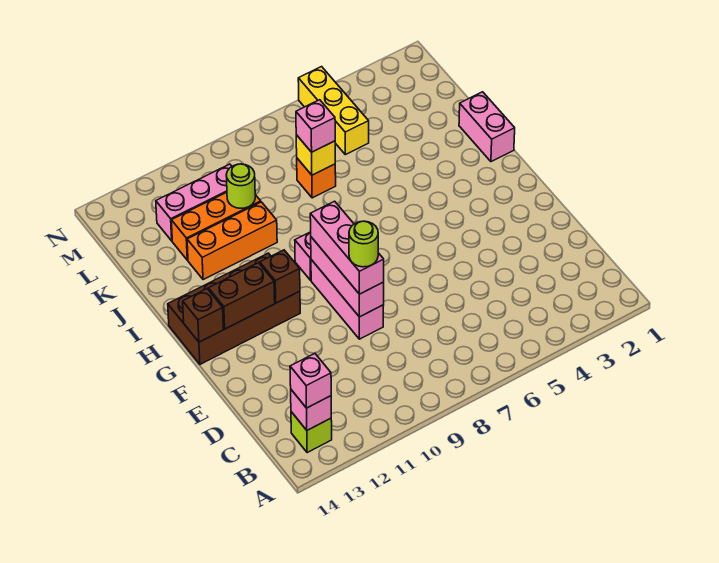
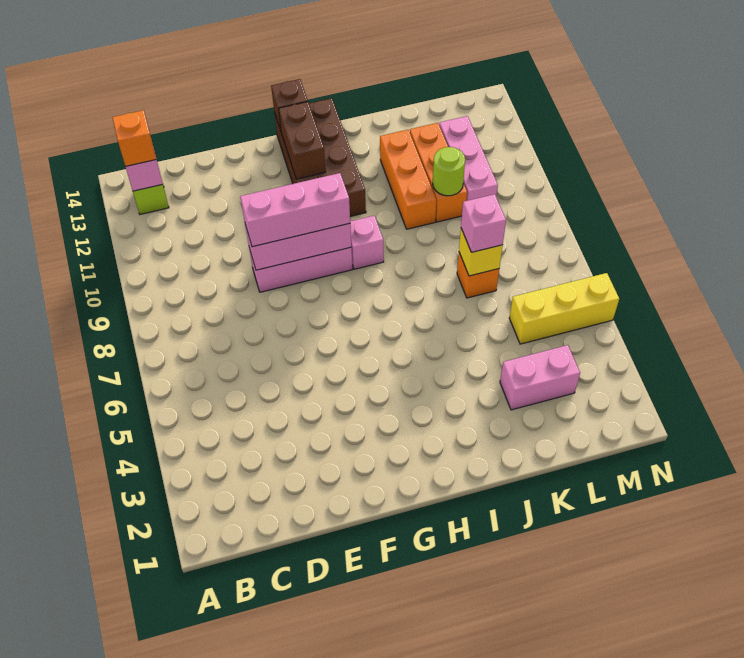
pink 1x1 brick [290,354,331,408] -> orange 1x1 brick [112,110,156,166]
lime 1x1 round brick [349,221,378,267] -> none
brown 1x1 brick [260,250,300,303] -> none
pink 1x2 brick [459,92,515,162] -> pink 1x2 brick moved to [500,345,580,410]

